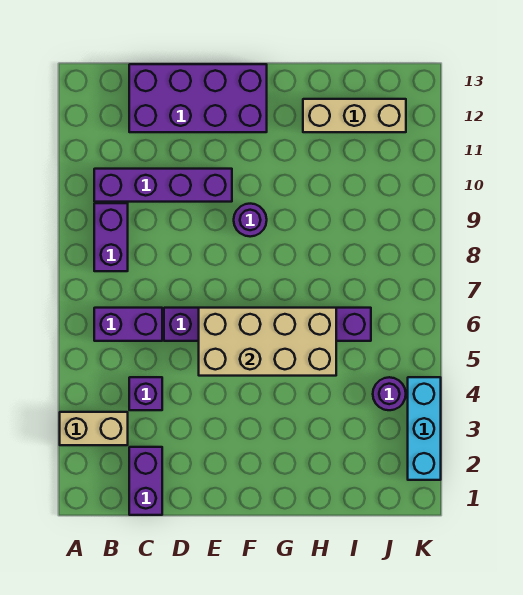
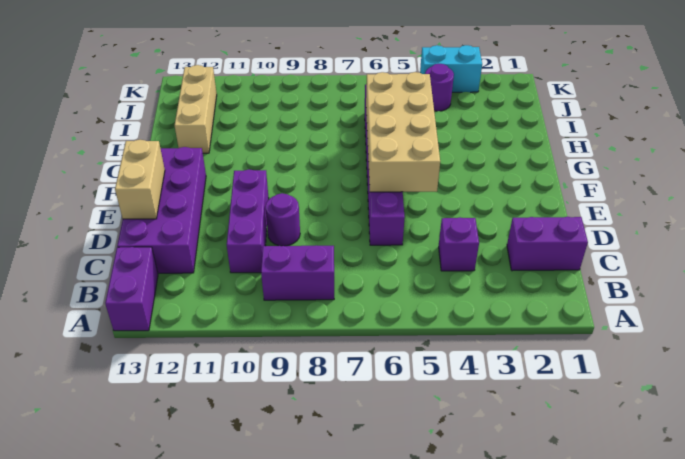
tan 1x2 brick [60,412,128,445] -> tan 1x2 brick moved to [115,140,165,219]
purple 1x2 brick [94,308,162,341] -> purple 1x2 brick moved to [105,247,158,331]
purple 1x4 brick [94,169,232,202] -> purple 1x3 brick [227,169,269,273]
purple 1x1 round brick [234,204,267,237] -> purple 1x1 round brick moved to [265,193,300,246]
cyan 1x3 brick [408,377,441,480] -> cyan 1x2 brick [420,45,482,92]

